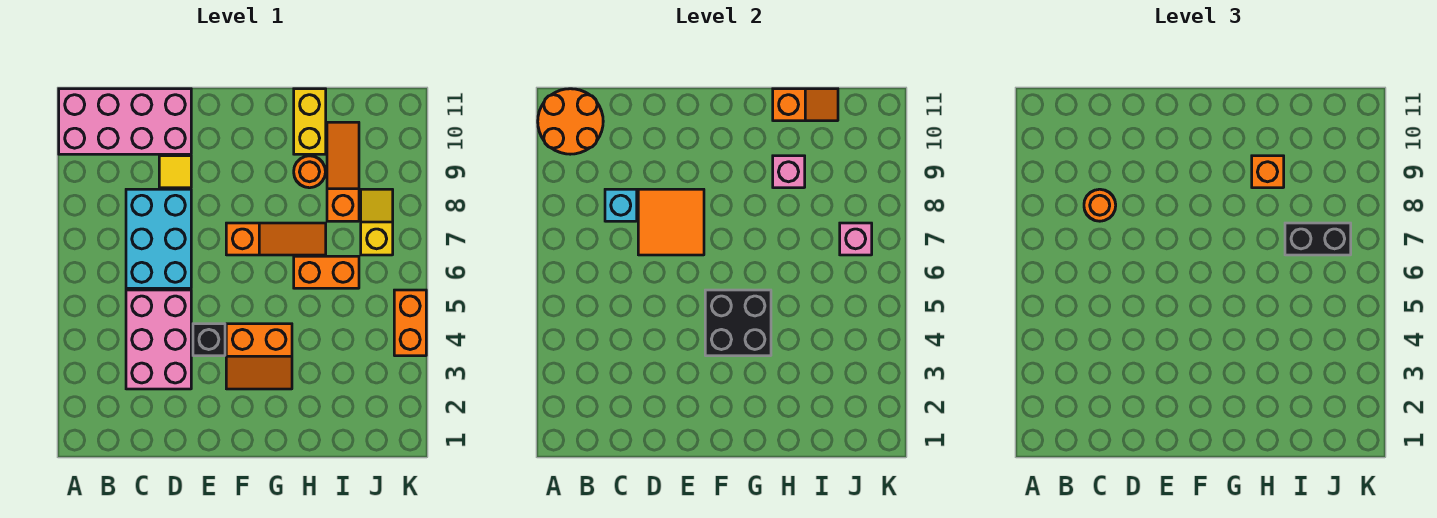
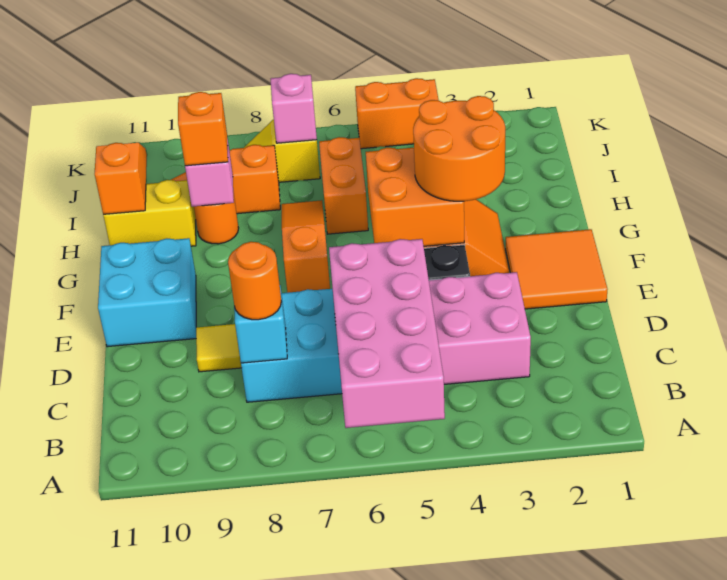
pink 2x4 brick [59,89,191,154] -> pink 2x4 brick moved to [329,239,445,428]
orange 2x2 round brick [538,89,603,154] -> orange 2x2 round brick moved to [413,96,505,201]
orange 2x2 tile [638,189,704,255] -> orange 2x2 tile moved to [506,229,608,309]
none -> cyan 2x2 brick [98,238,196,347]
black 2x2 brick [705,290,771,356] -> orange 2x2 brick [366,147,464,246]
black 1x2 brick [1285,223,1351,255] -> none

